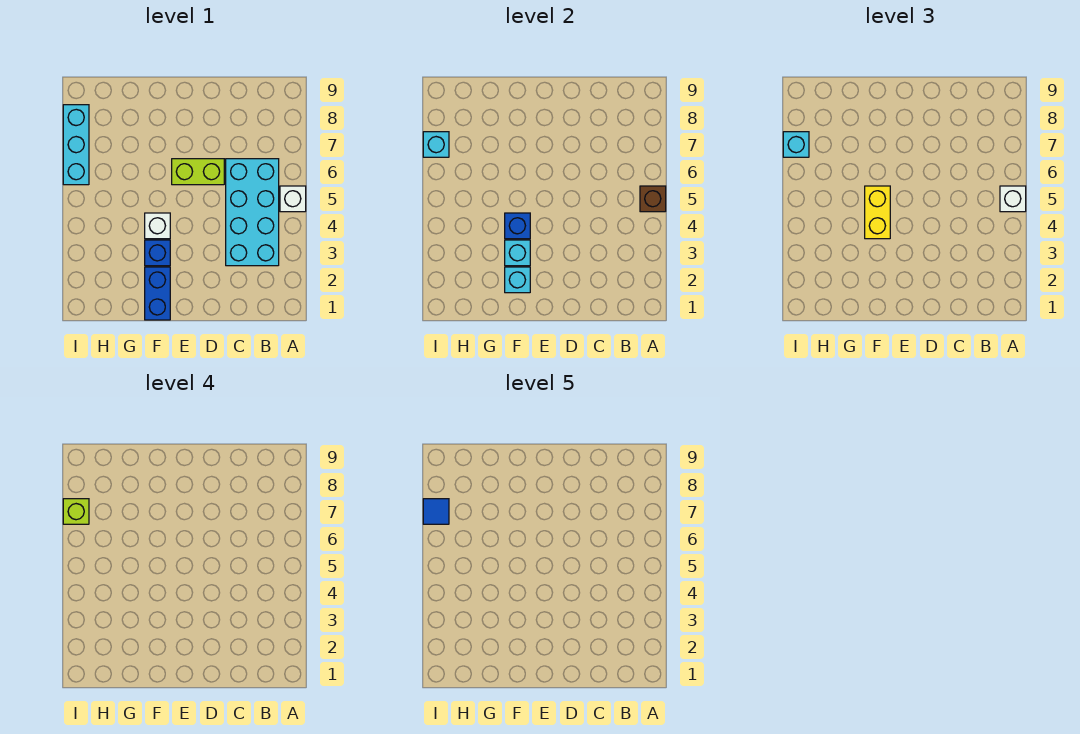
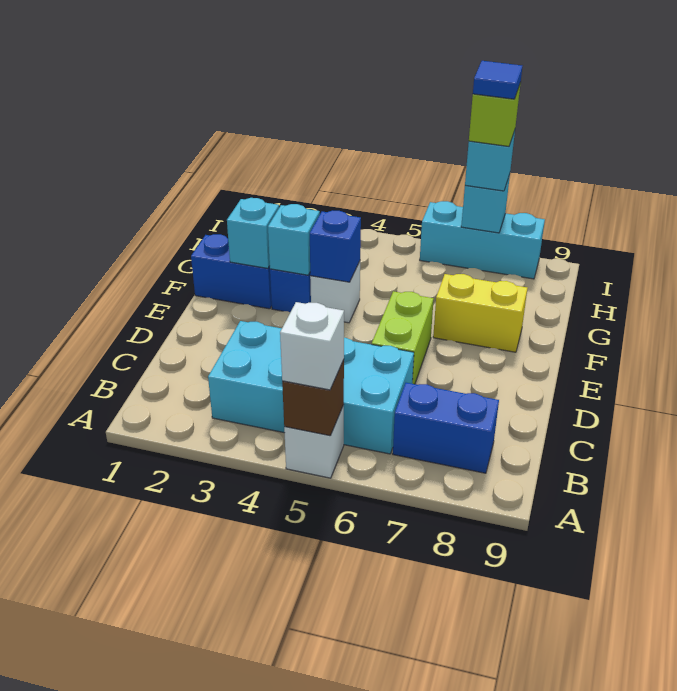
none -> blue 1x2 brick [393,383,499,473]
yellow 1x2 brick [865,186,890,239] -> yellow 1x2 brick moved to [433,274,527,352]

